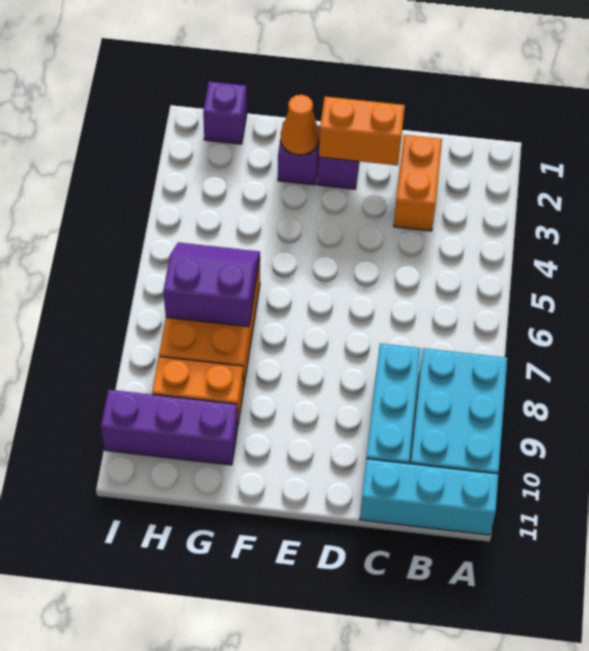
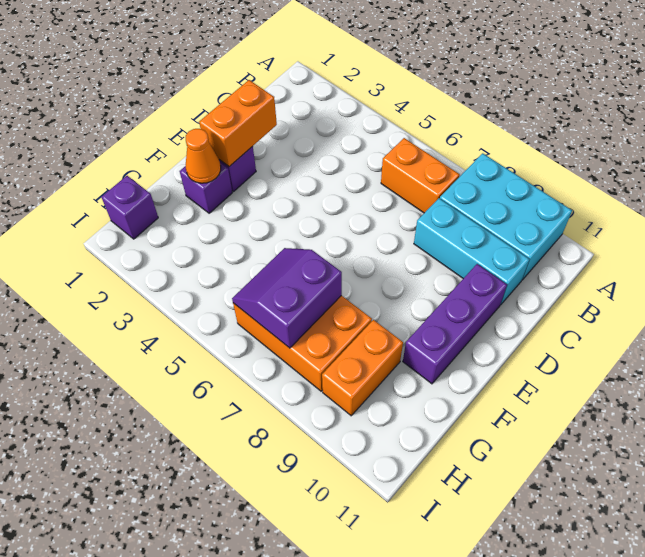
cyan 1x3 brick [360,459,498,535] -> none
orange 1x2 brick [394,135,442,231] -> orange 1x2 brick moved to [381,138,460,213]
purple 1x3 brick [101,390,238,465] -> purple 1x3 brick moved to [403,264,507,384]

